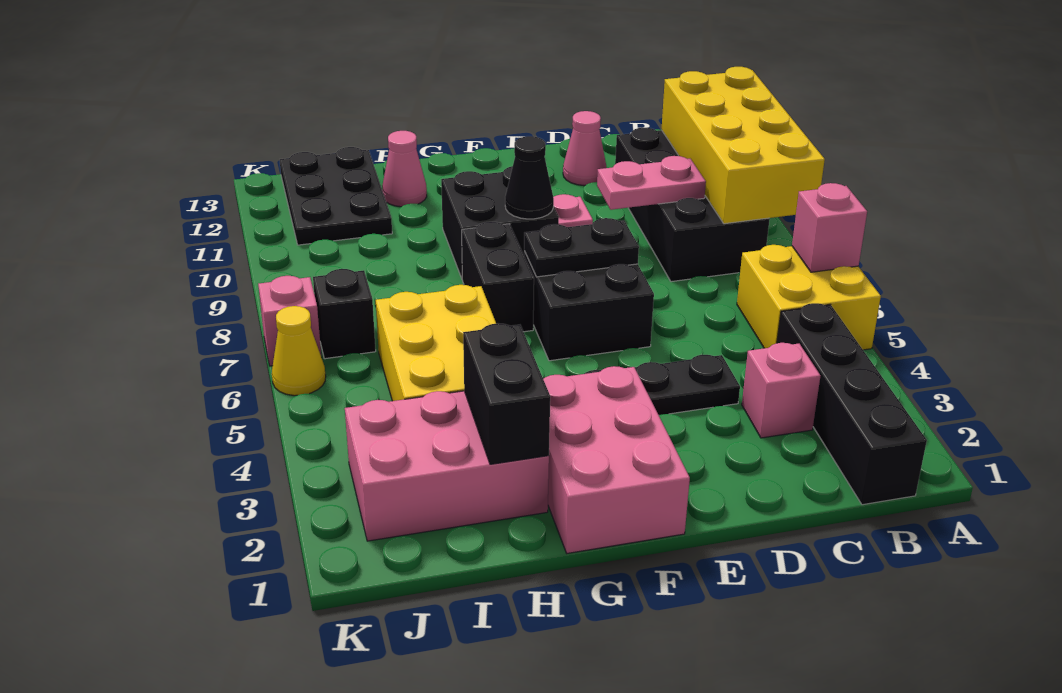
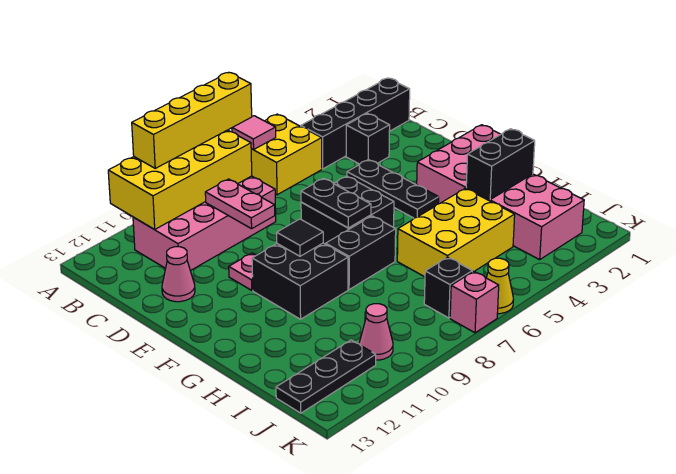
pink 1x1 brick [792,183,867,272] -> pink 1x1 tile [232,116,276,150]
none -> yellow 1x4 brick [132,73,252,168]
black 2x4 brick [615,128,770,282] -> pink 2x4 brick [133,176,276,271]
pink 1x1 brick [742,343,820,438] -> black 1x1 brick [346,114,390,164]
black 1x1 cone [505,136,554,219] -> black 1x1 tile [277,219,323,256]
pink 1x1 cone [382,131,427,207] -> pink 1x1 cone moved to [359,304,393,360]
black 2x3 plate [280,147,392,245] -> black 1x3 plate [276,340,376,413]

